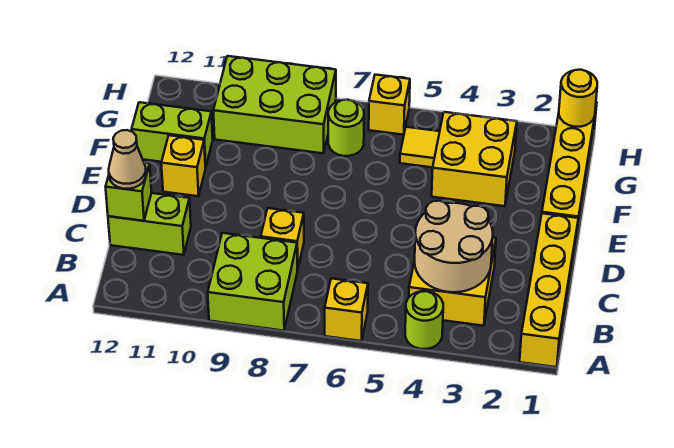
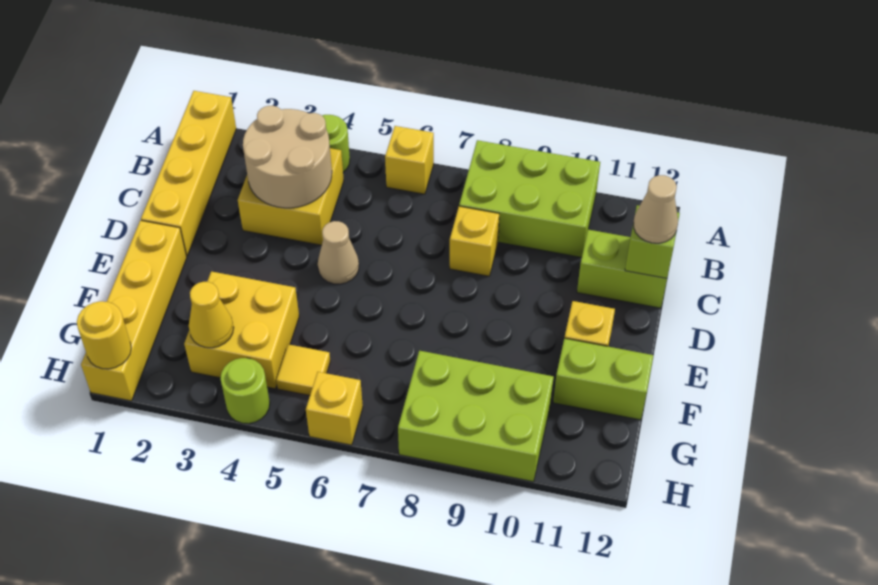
lime 2x2 brick [208,233,297,331] -> lime 2x3 brick [459,140,600,257]
none -> tan 1x1 cone [318,221,359,284]
none -> yellow 1x1 cone [189,282,234,348]
lime 1x1 round brick [328,100,364,156] -> lime 1x1 round brick moved to [220,358,270,424]

